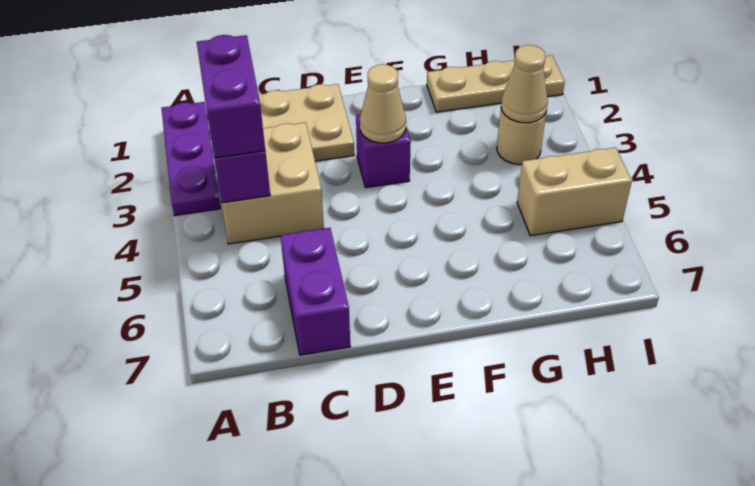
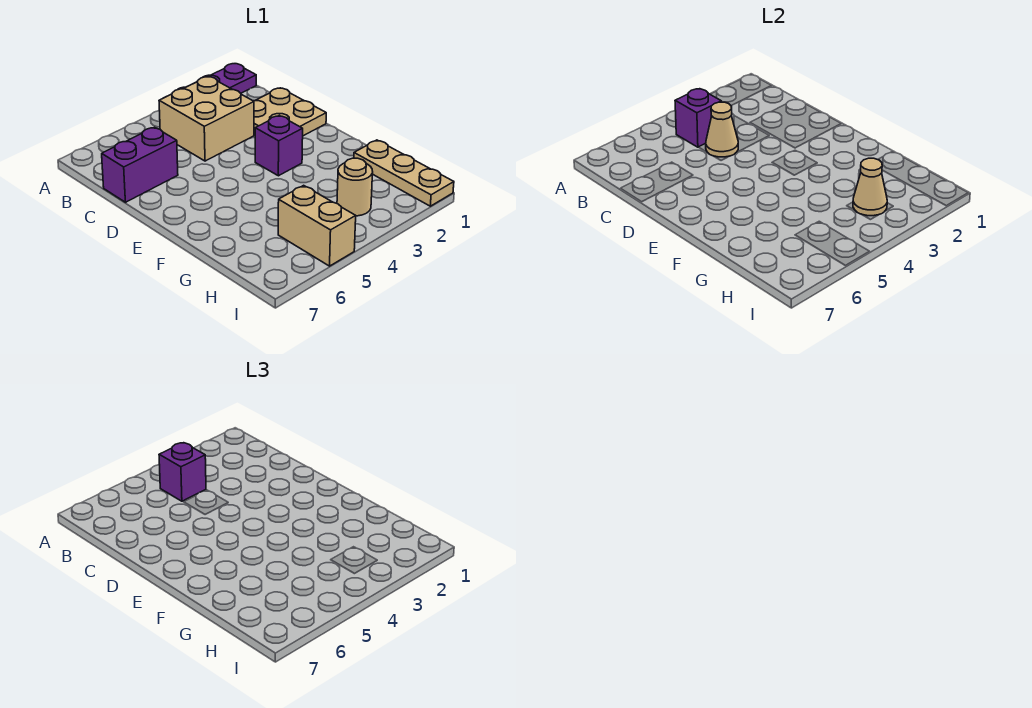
purple 1x2 brick [197,35,265,158] -> purple 1x1 brick [159,443,206,501]
tan 1x1 cone [360,64,406,143] -> tan 1x1 cone moved to [706,102,738,157]

